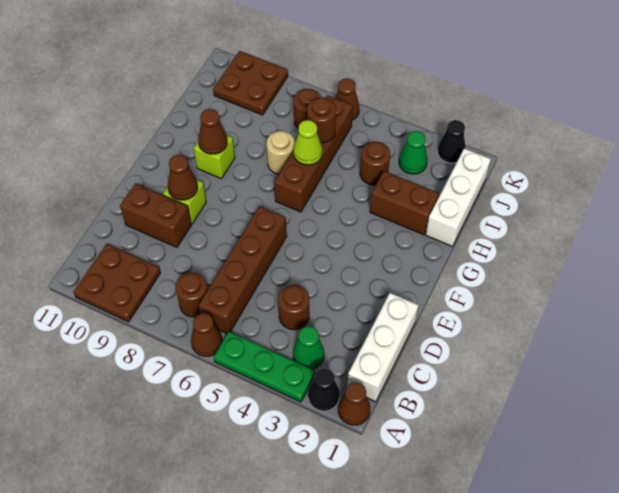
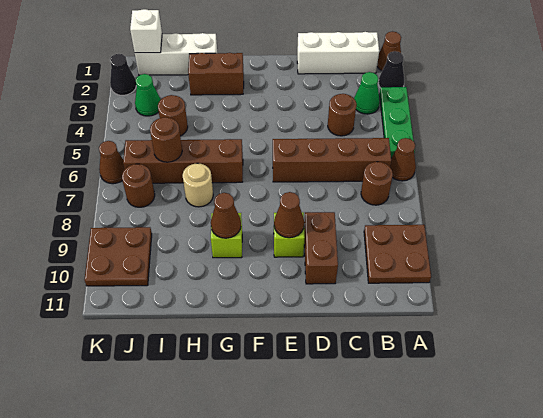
brown 1x2 brick [370,171,439,235] -> brown 1x2 brick turned to [188,53,244,95]
lime 1x1 cone [294,120,322,165] -> none
none -> white 1x1 brick [130,9,162,53]

